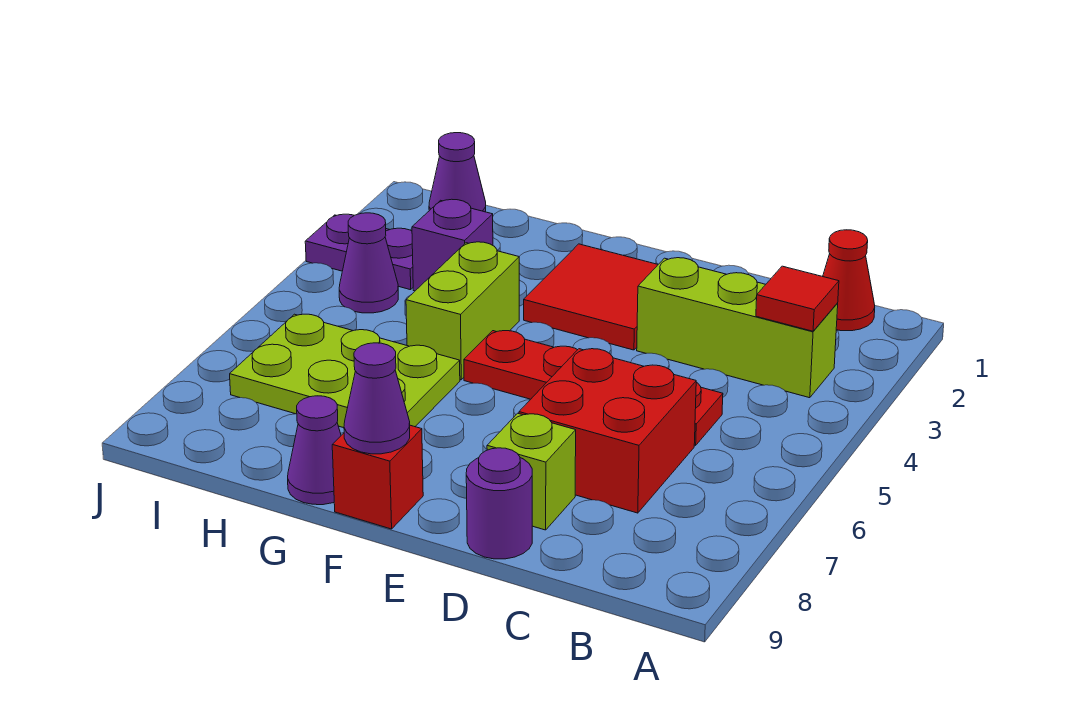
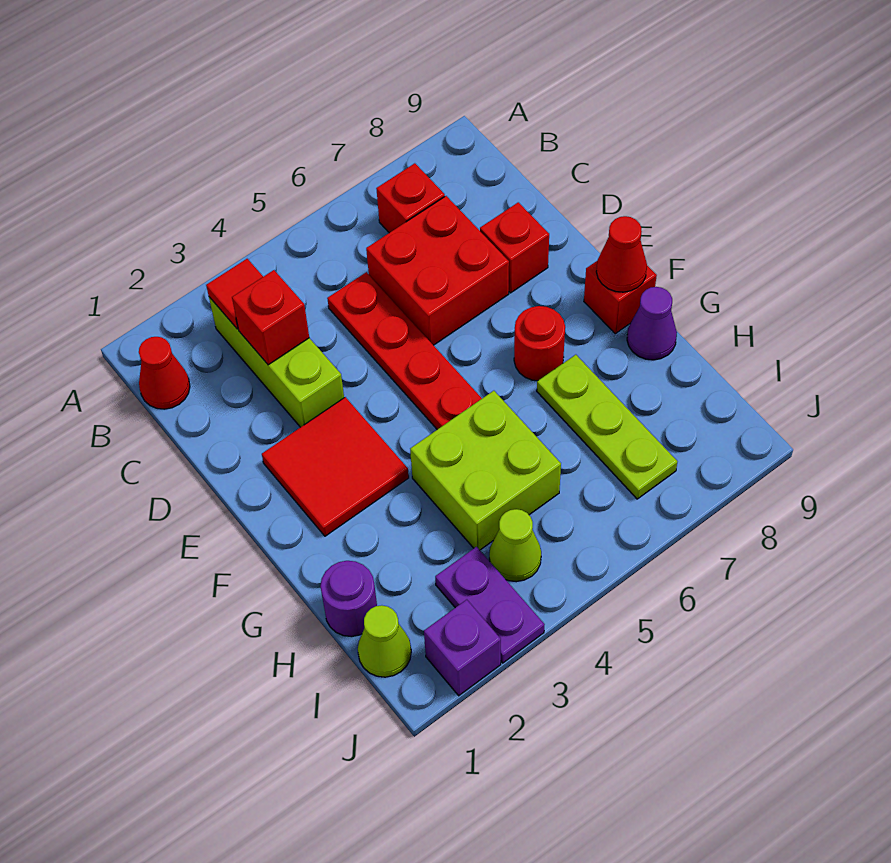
none -> red 1x1 brick [376,163,445,233]
none -> red 1x1 brick [232,270,309,365]
lime 1x1 brick [487,413,576,530] -> red 1x1 brick [480,202,549,293]
purple 1x1 round brick [466,448,532,559] -> purple 1x1 round brick moved to [320,561,377,637]
none -> red 1x1 round brick [514,306,565,381]
purple 1x1 cone [344,343,410,454] -> red 1x1 cone [596,216,647,292]
lime 1x2 brick [406,242,519,380] -> lime 2x2 brick [410,391,561,550]
lime 2x3 plate [230,314,460,428] -> lime 1x3 plate [537,355,677,499]
purple 1x1 brick [412,199,493,291] -> purple 1x1 brick moved to [424,600,501,696]
purple 1x1 cone [429,133,486,212] -> lime 1x1 cone [358,605,411,677]
purple 1x1 cone [339,213,398,313] -> lime 1x1 cone [489,509,541,582]

